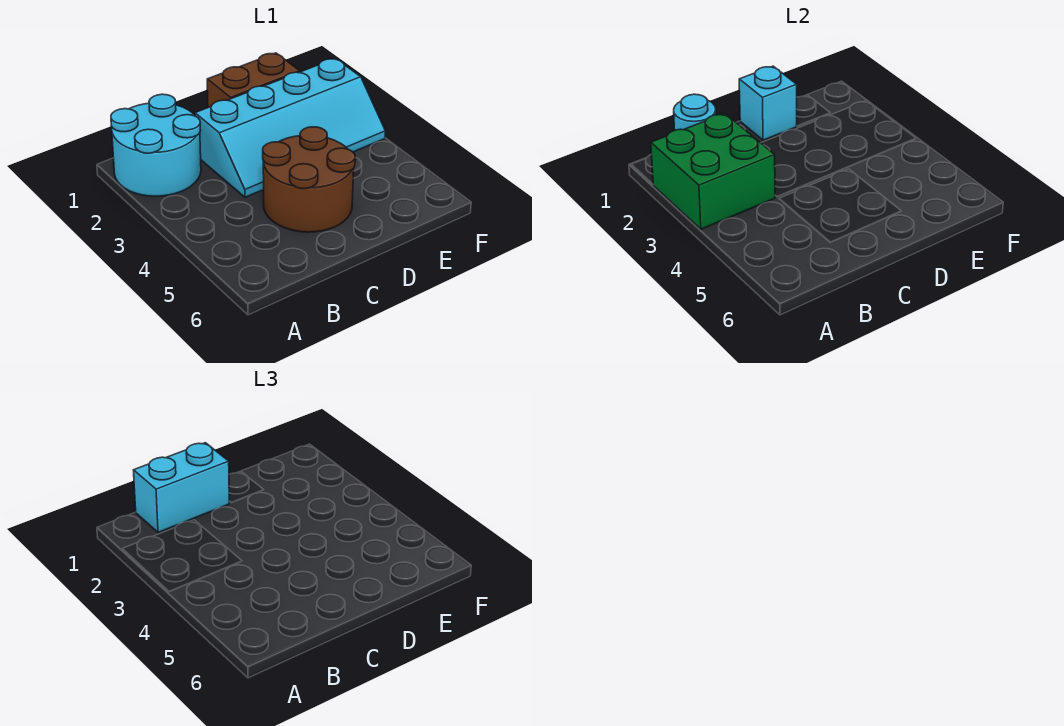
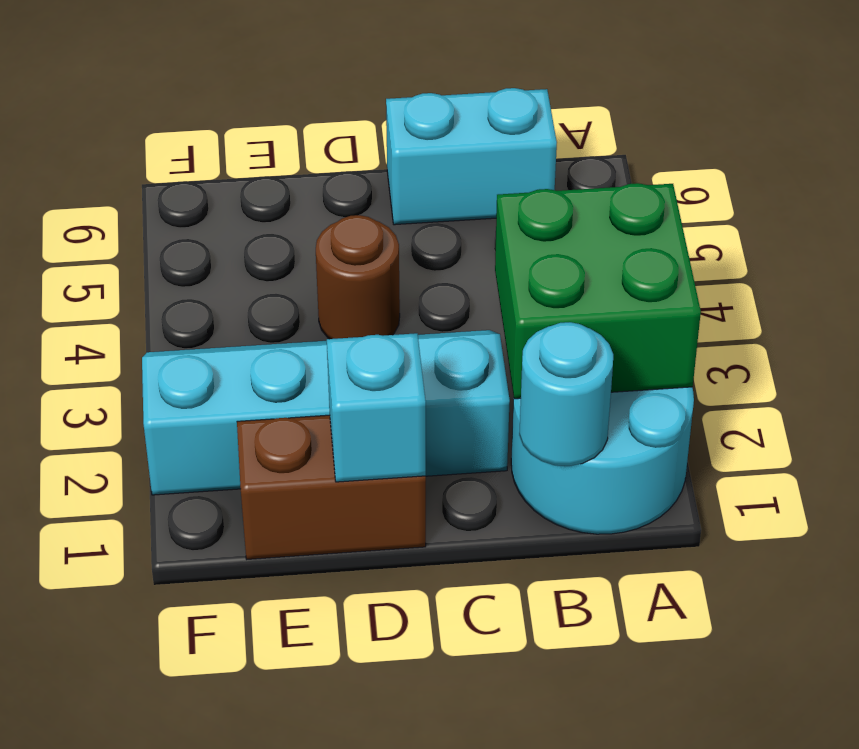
cyan 1x2 brick [133,443,229,533] -> cyan 1x2 brick moved to [386,88,557,225]
brown 2x2 round brick [263,127,355,232] -> brown 1x1 round brick [316,215,400,339]

